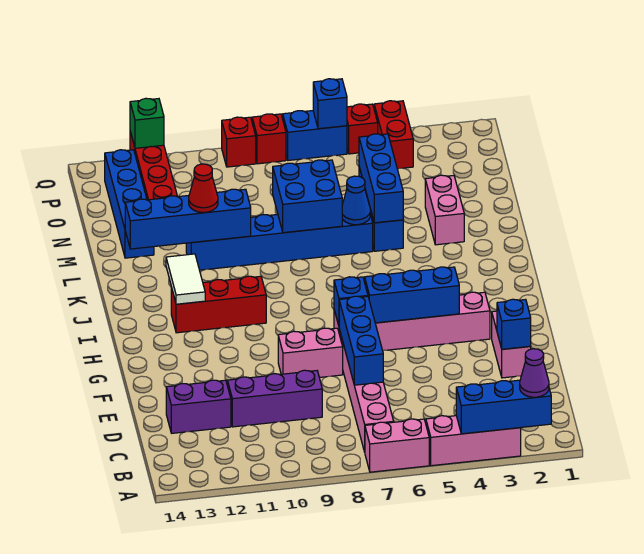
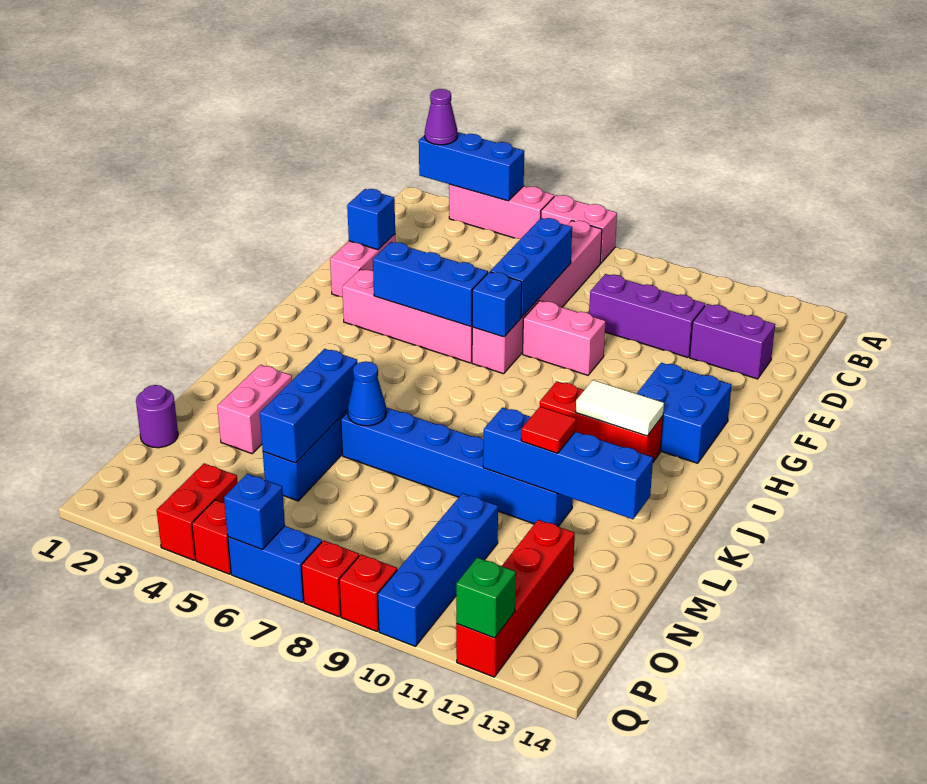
white 1x2 tile [166,254,205,304] -> white 1x2 tile turned to [576,380,664,436]
blue 2x2 brick [273,160,342,233] -> blue 2x2 brick moved to [637,363,731,463]
red 1x1 cone [189,164,218,212] -> red 1x1 tile [521,407,576,453]
blue 1x4 brick [105,150,154,258] -> blue 1x4 brick moved to [378,493,498,647]
none -> purple 1x1 round brick [136,385,178,448]

